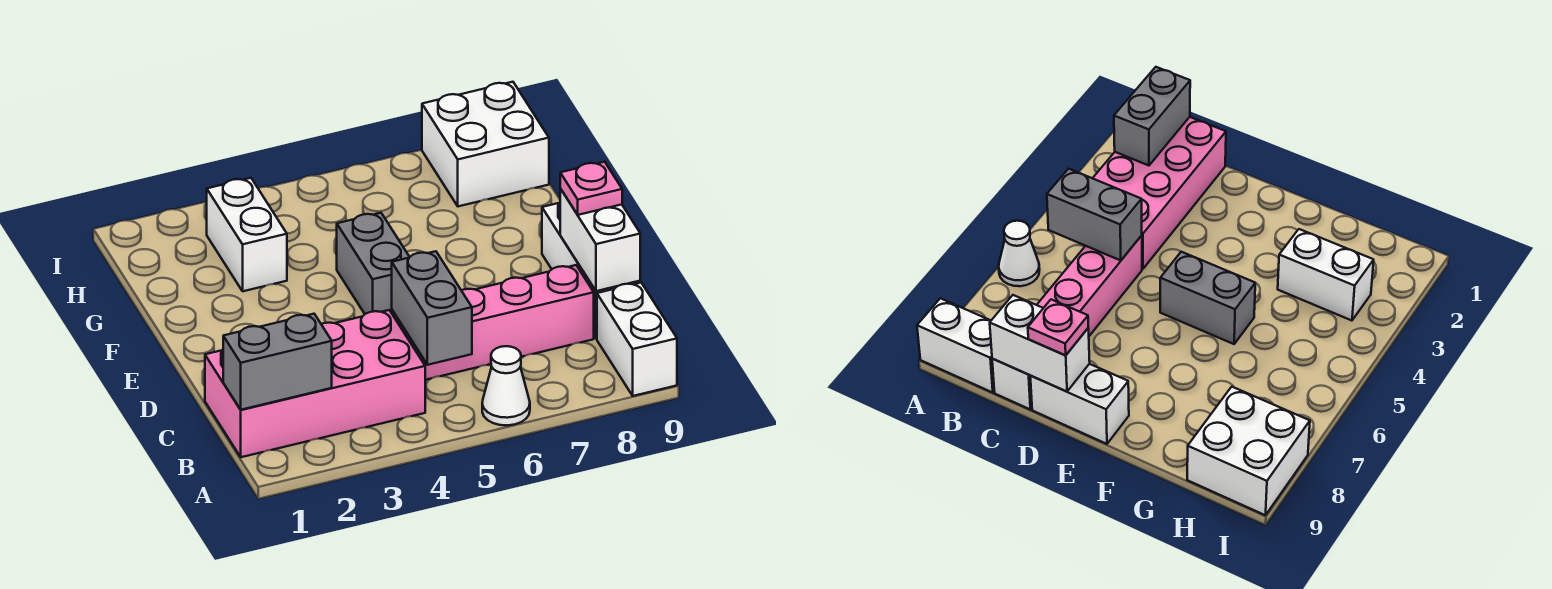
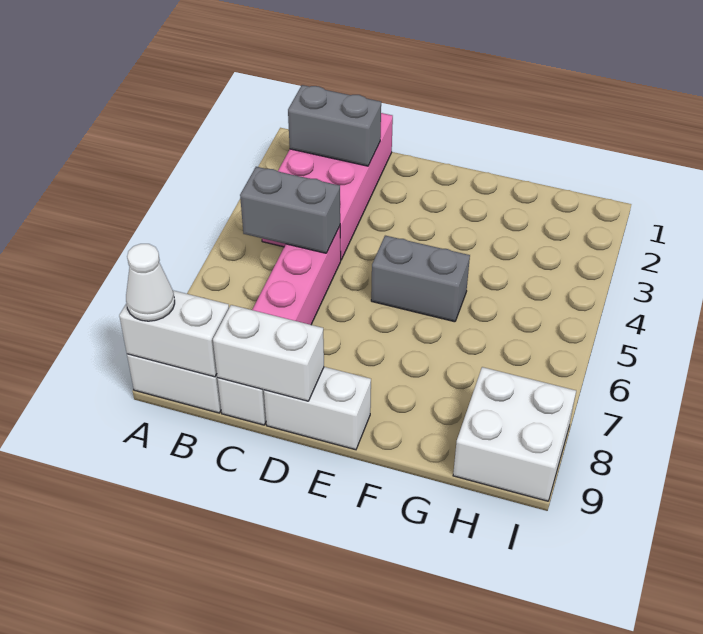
white 1x1 cone [482,346,530,425] -> white 1x1 cone moved to [126,244,175,321]
grey 1x2 brick [223,314,332,410] -> grey 1x2 brick turned to [288,85,381,166]
pink 1x1 plate [560,162,622,215] -> none
white 1x2 brick [207,178,287,291] -> white 1x2 brick moved to [119,290,229,377]

